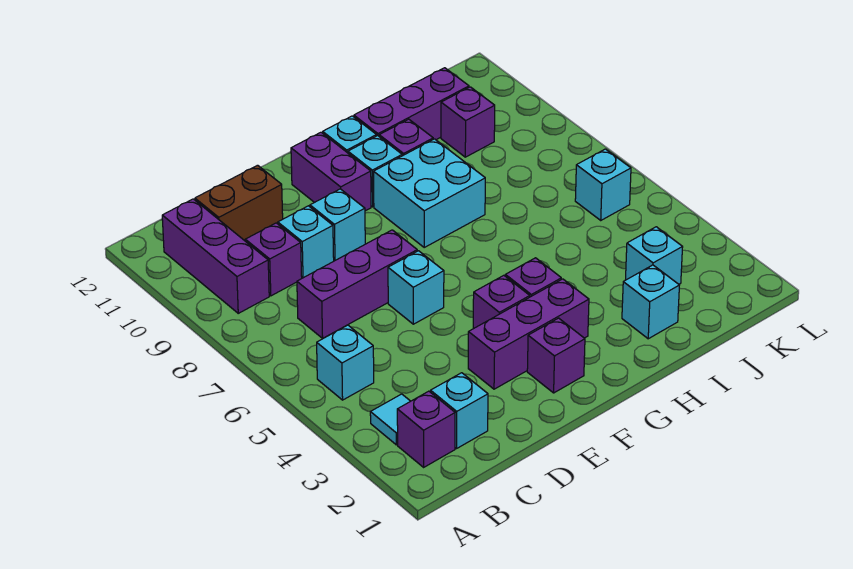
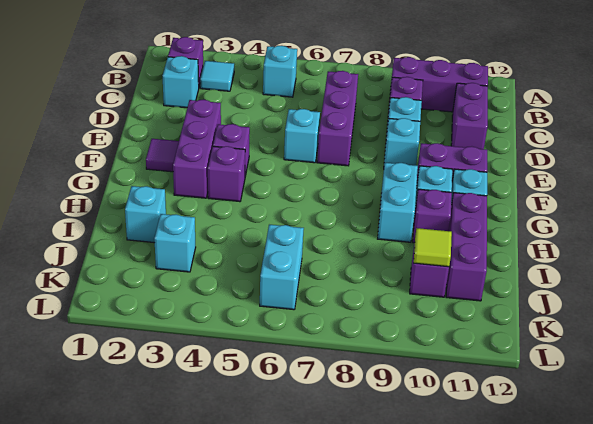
brown 1x2 brick [195,165,283,241] -> purple 1x2 brick [451,83,488,149]
purple 1x1 brick [527,318,585,393] -> purple 1x1 tile [146,139,179,172]
cyan 2x2 brick [374,139,485,247] -> cyan 1x2 brick [378,163,418,242]
none -> lime 1x1 tile [414,228,452,267]
cyan 1x1 brick [575,149,631,220] -> cyan 1x2 brick [260,225,304,310]

